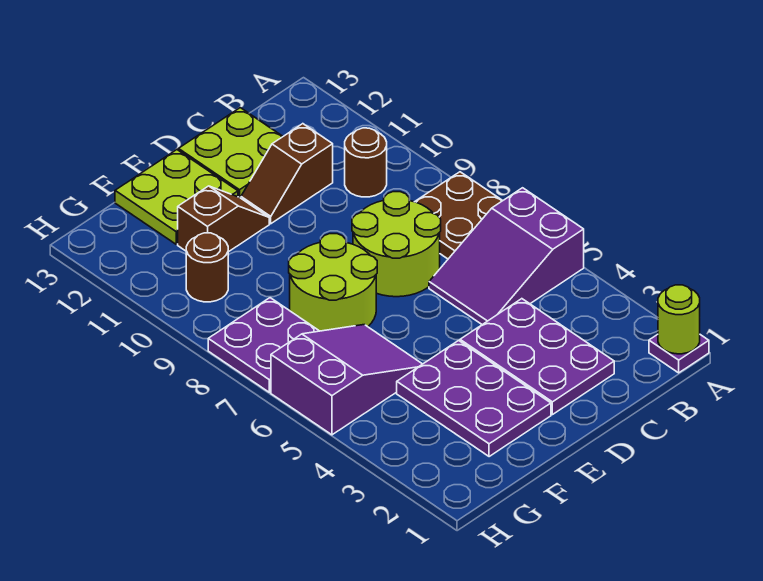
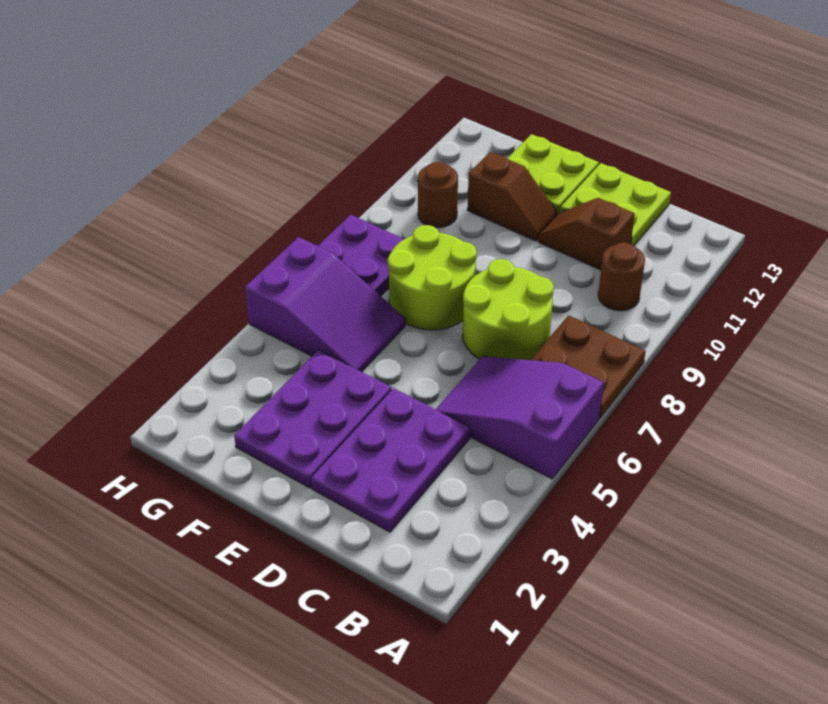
purple 1x1 plate [649,334,709,373] -> none
lime 1x1 round brick [658,285,700,354] -> none

